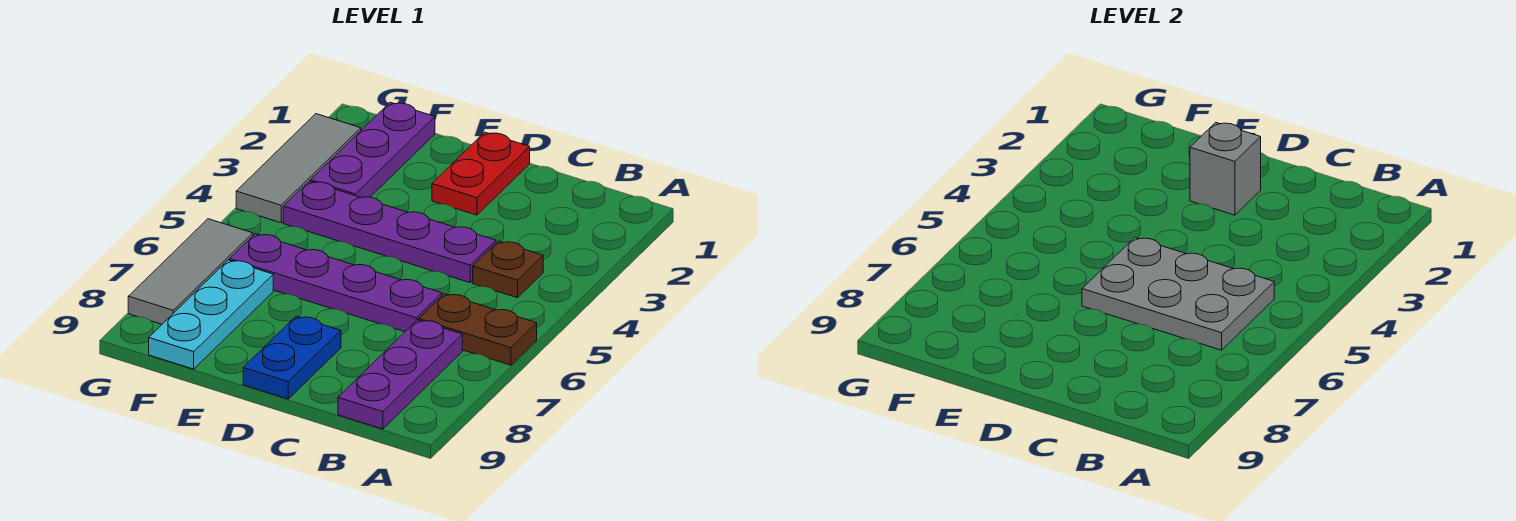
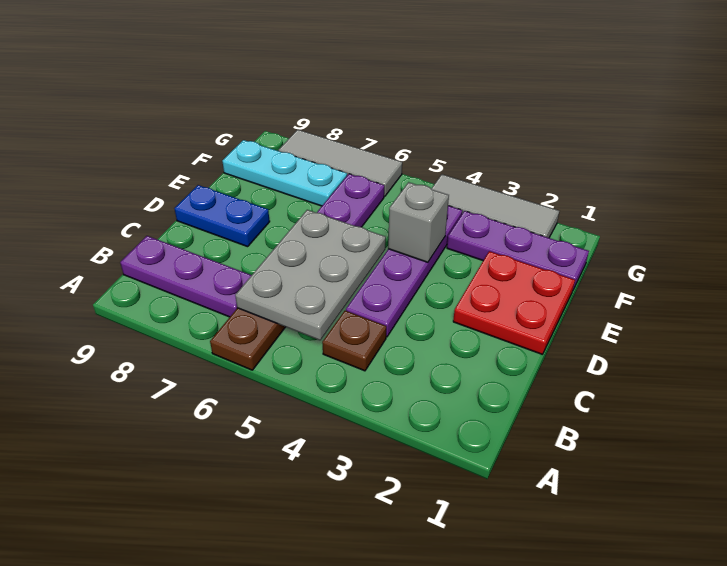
red 1x2 plate [432,132,530,215] -> red 2x2 plate [453,251,575,354]
grey 1x1 brick [1190,122,1261,215] -> grey 1x1 brick moved to [388,182,449,262]

